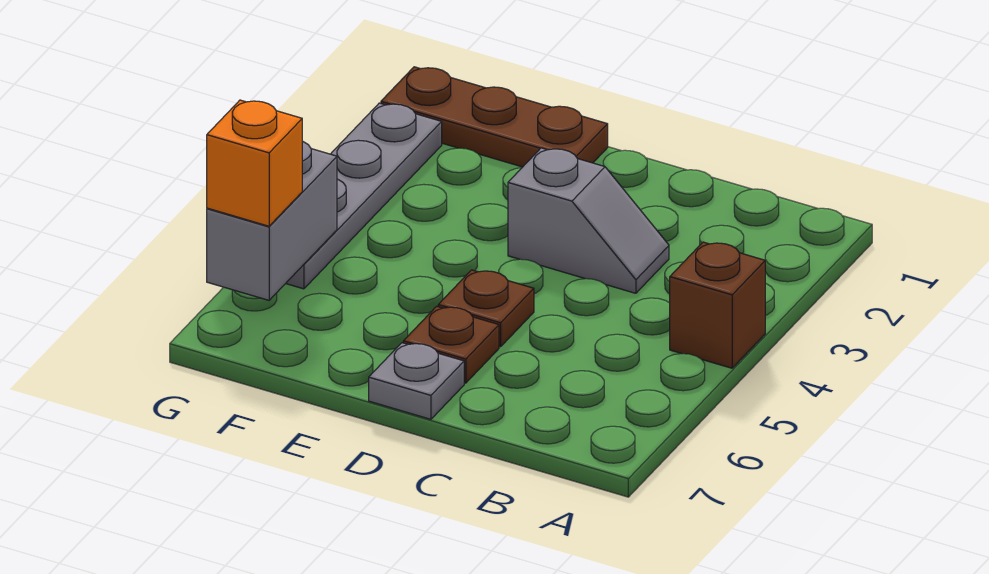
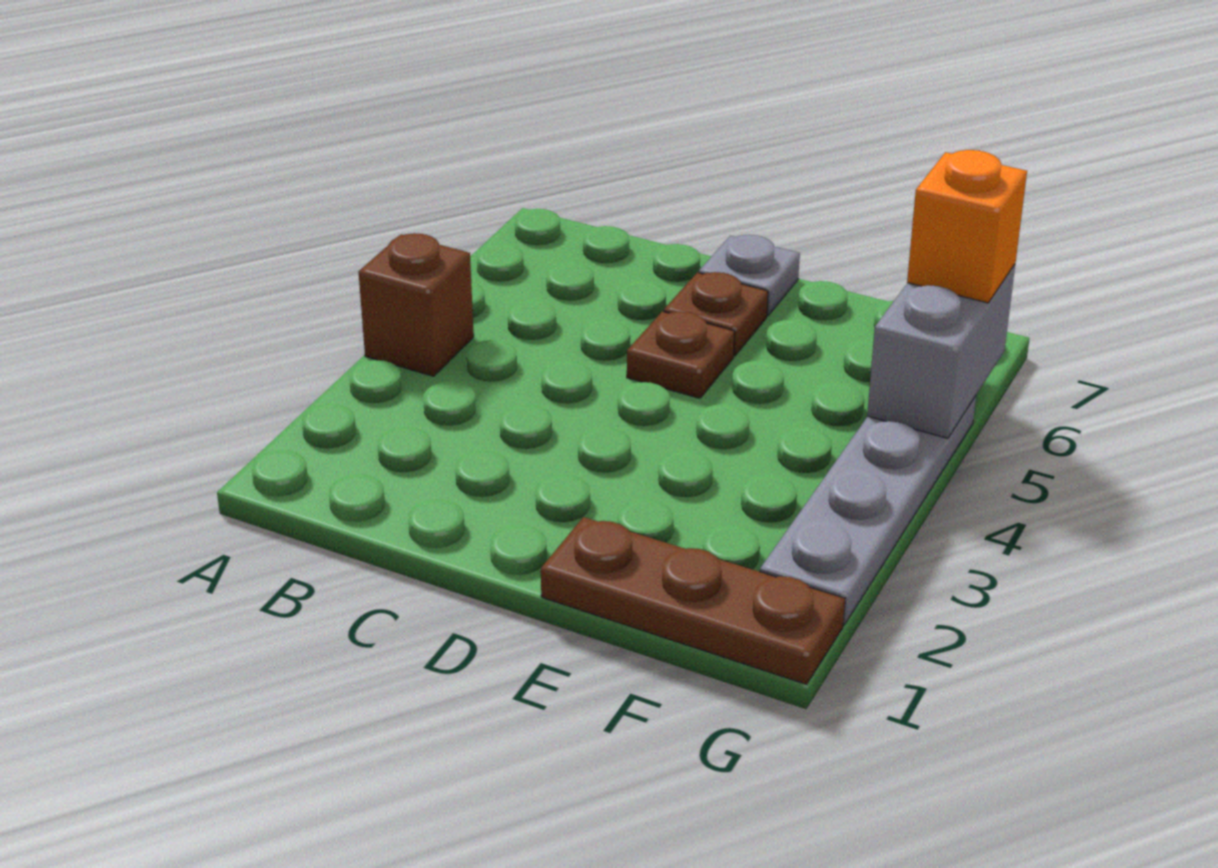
grey 1x2 slope [508,148,669,293] -> none

